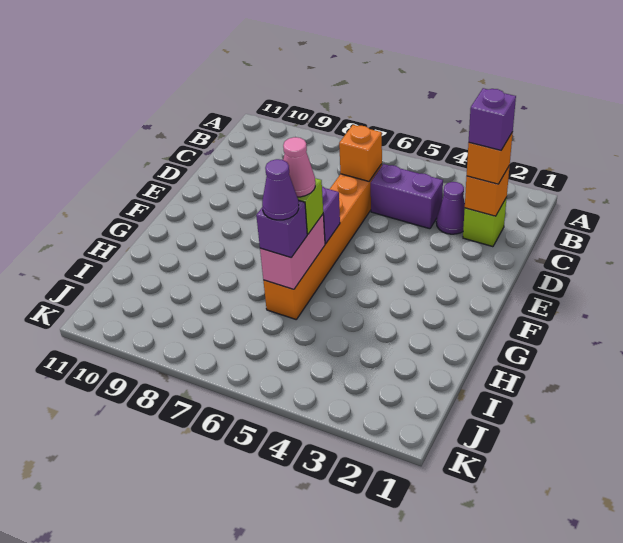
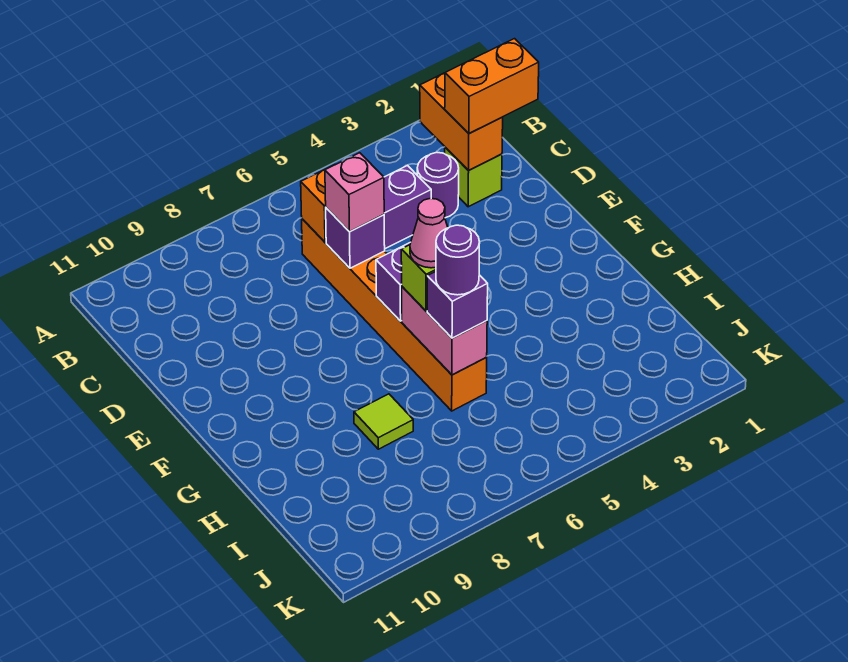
orange 1x1 brick [465,165,510,216] -> orange 1x2 brick [420,73,503,171]
orange 1x1 brick [467,132,513,184] -> orange 1x2 brick [445,39,539,133]
purple 1x1 brick [469,88,516,150] -> purple 1x1 brick moved to [326,208,385,268]
purple 1x1 cone [436,182,465,234] -> purple 1x1 round brick [417,152,459,218]
none -> pink 1x1 brick [325,153,384,232]
purple 1x1 cone [262,159,299,220] -> purple 1x1 round brick [436,225,480,295]
none -> lime 1x1 tile [354,394,413,449]

